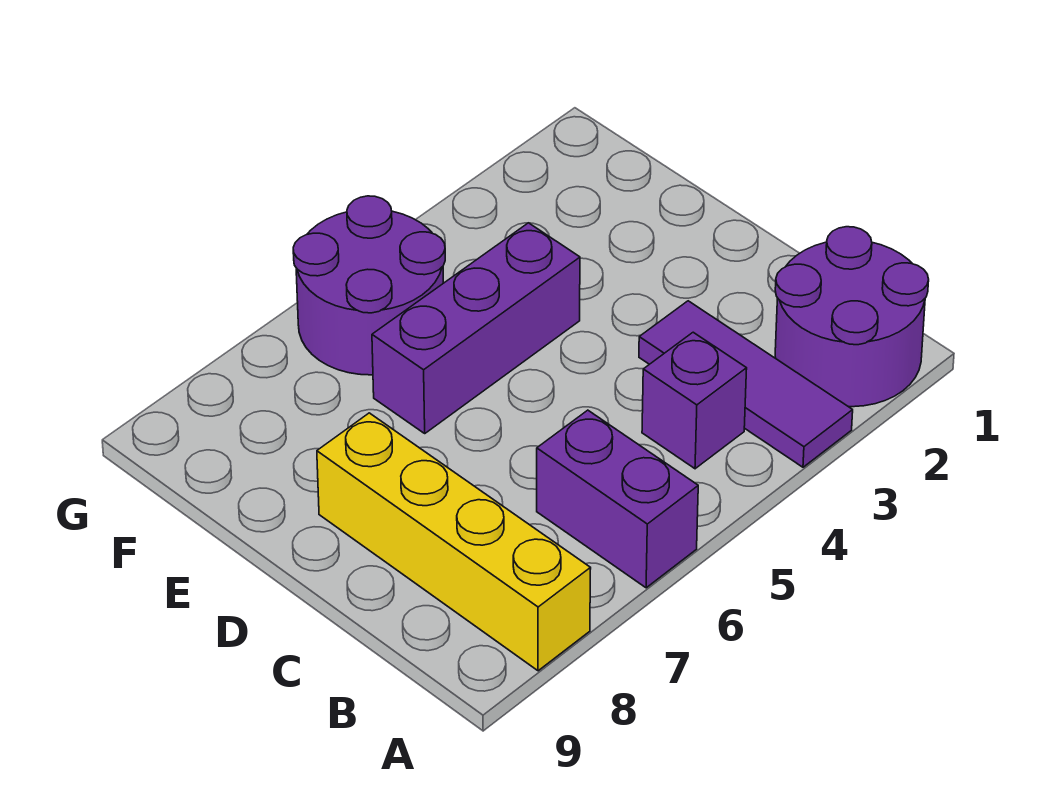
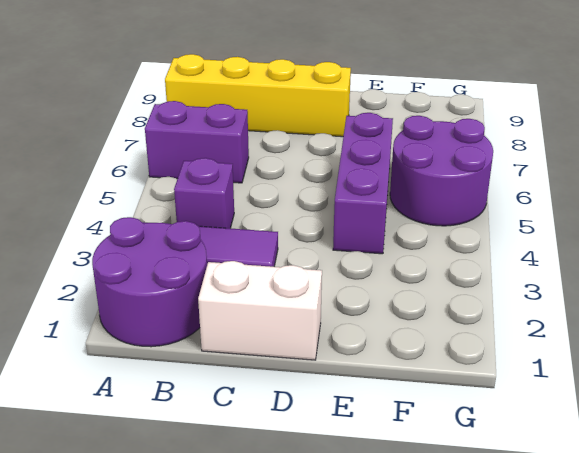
none -> white 1x2 brick [198,261,322,360]

